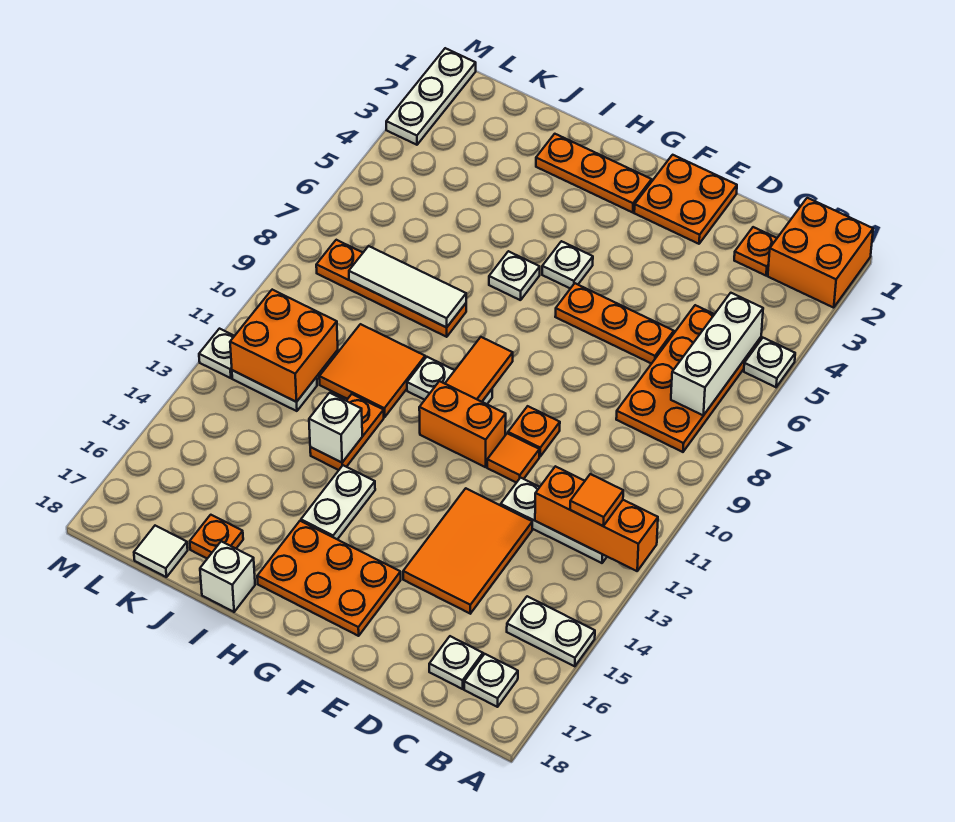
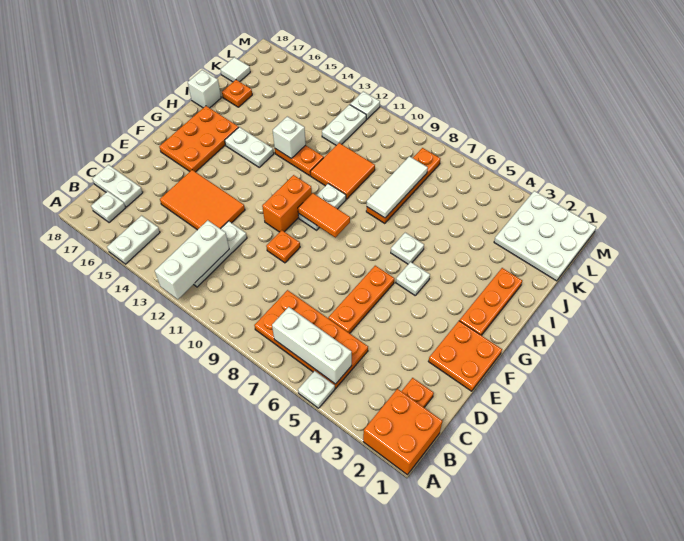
orange 1x3 brick [535,466,658,571] -> white 1x3 brick [155,220,229,299]
orange 1x1 tile [570,474,623,526] -> none
white 1x1 plate [429,636,483,689] -> white 1x2 plate [92,165,143,207]
orange 1x1 tile [487,433,539,483] -> none
orange 2x2 brick [230,290,338,402] -> none
white 1x3 plate [386,48,476,145] -> white 3x3 plate [494,191,596,281]

